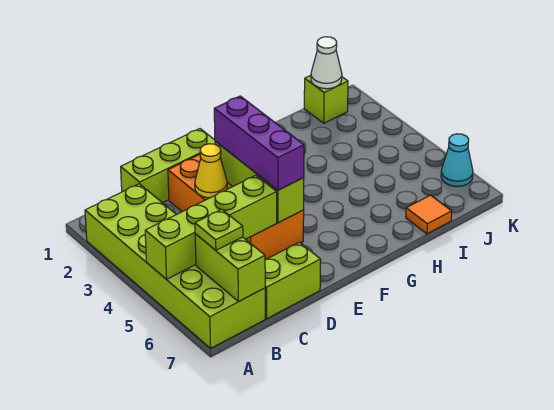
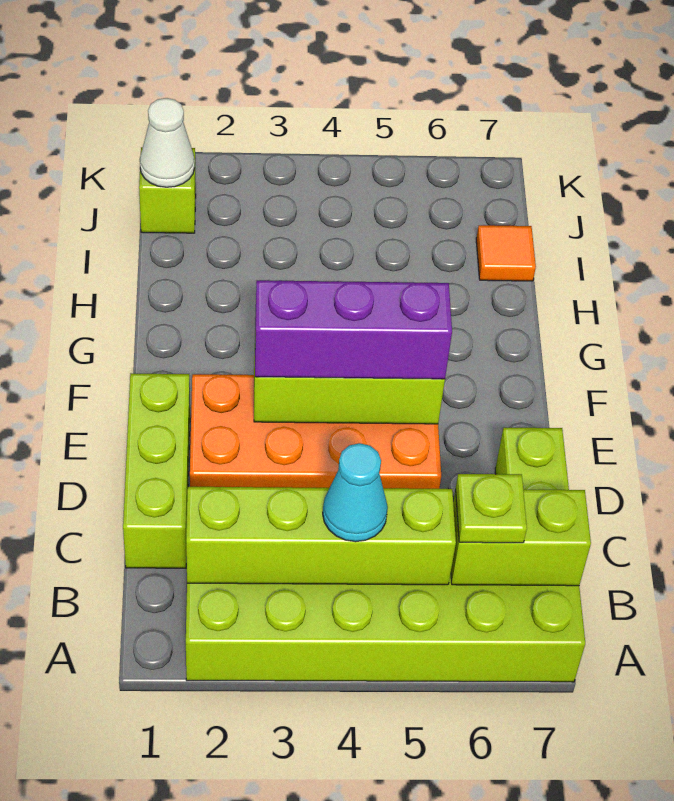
lime 1x4 brick [145,175,277,279] -> lime 1x4 brick turned to [186,487,456,585]
yellow 1x1 cone [195,144,227,198] -> none
cyan 1x1 cone [441,134,473,187] -> cyan 1x1 cone moved to [323,443,388,542]

